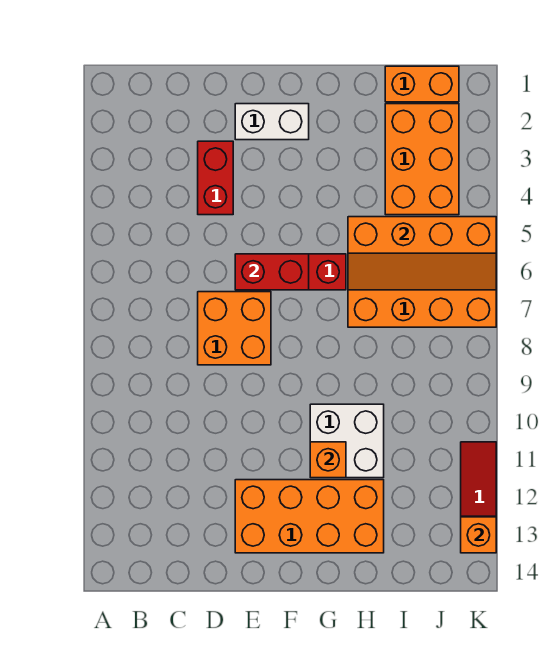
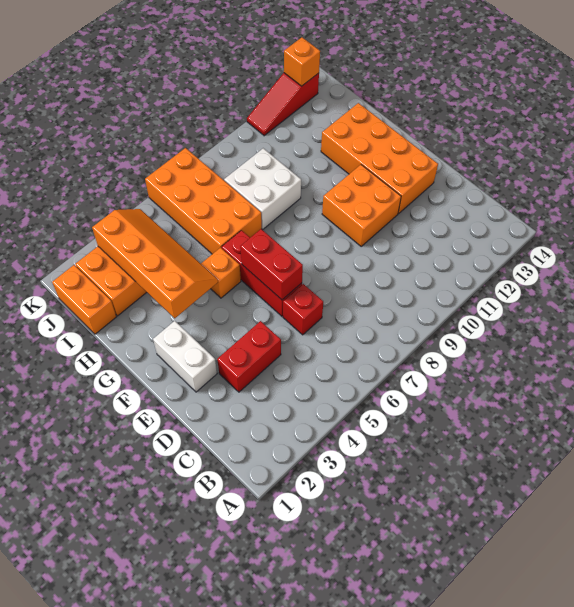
none -> red 1x1 brick [283,284,323,335]
orange 2x2 brick [198,292,271,365] -> orange 2x2 brick moved to [322,165,401,246]
white 2x2 brick [310,404,384,478] -> white 2x2 brick moved to [224,148,301,230]
orange 1x1 brick [310,442,346,478] -> orange 1x1 brick moved to [201,247,241,298]
orange 2x4 slope [348,217,496,290] -> orange 2x4 slope moved to [92,209,218,318]

